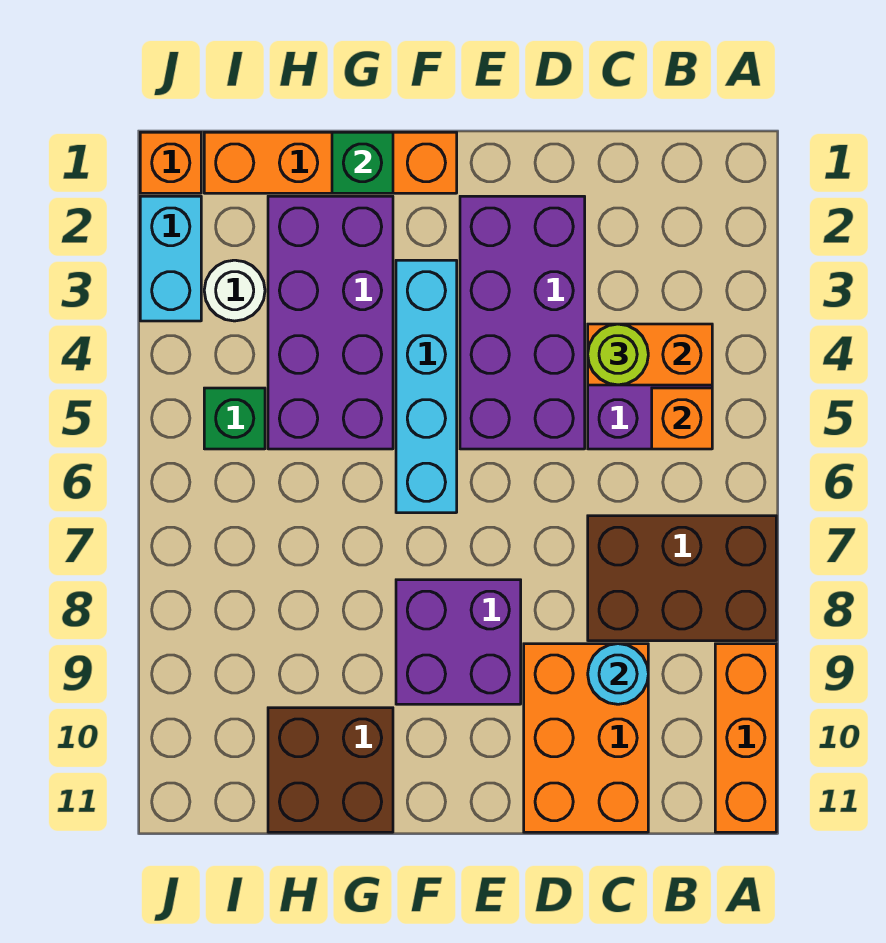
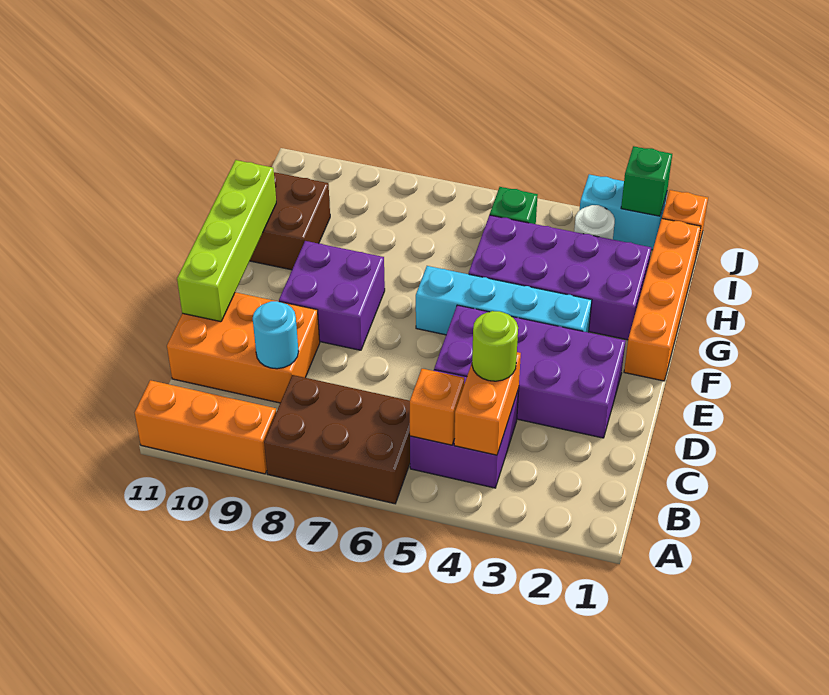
brown 2x3 brick [588,516,776,641] -> brown 2x3 brick turned to [264,375,410,504]
none -> lime 1x4 brick [177,160,276,322]
green 1x1 brick [332,132,393,193] -> green 1x1 brick moved to [621,146,672,216]

